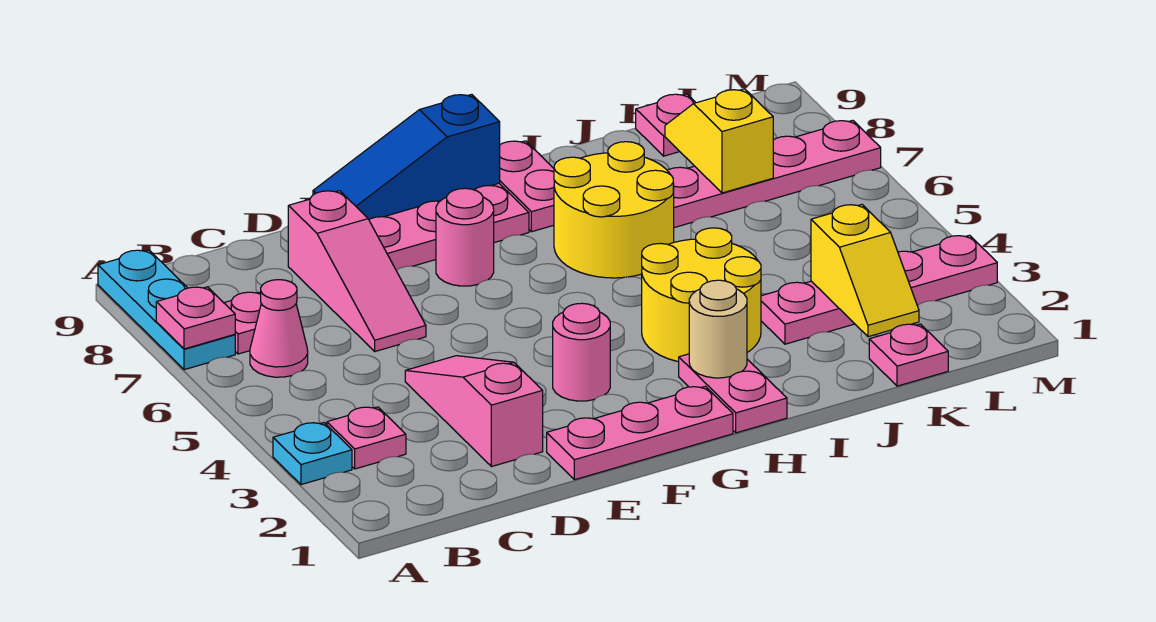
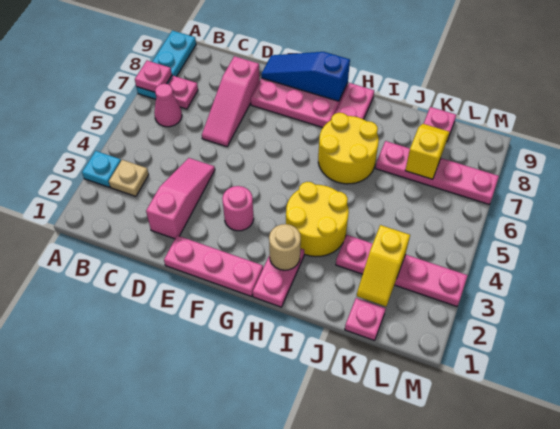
pink 1x1 plate [327,407,406,469] -> tan 1x1 plate [109,160,149,196]
pink 1x1 round brick [436,188,494,286] -> none

